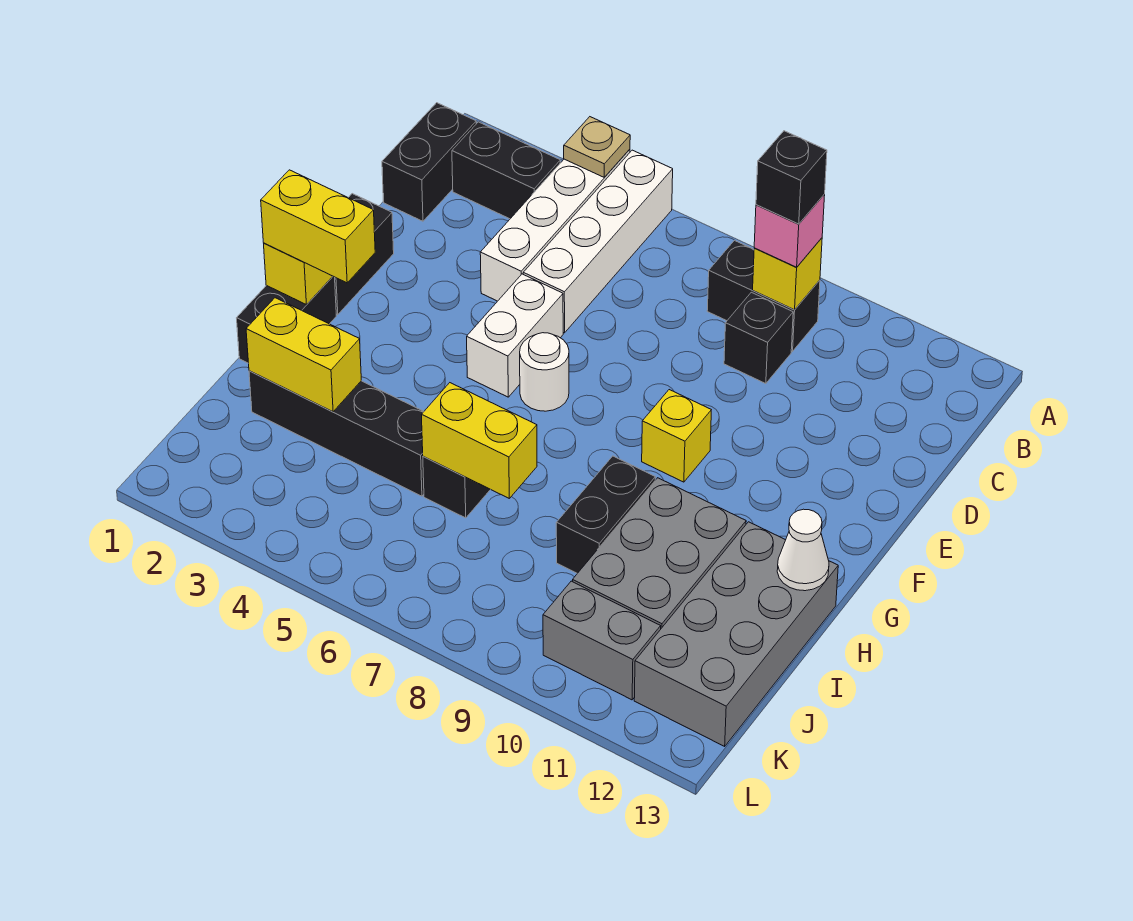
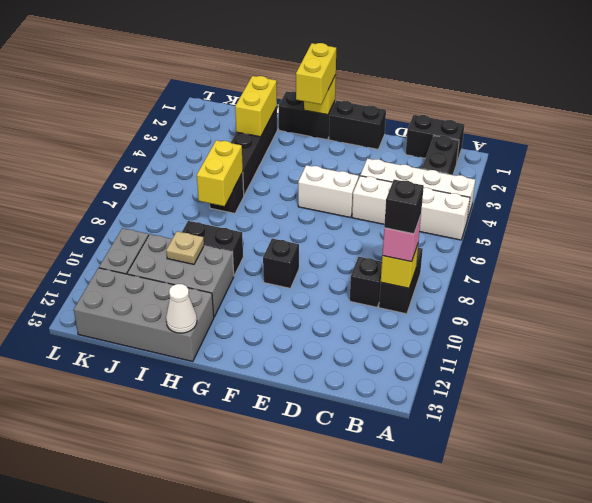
tan 1x1 plate [564,117,630,177] -> tan 1x1 plate moved to [166,231,204,264]
white 1x1 round brick [520,333,569,411] -> none
yellow 1x1 brick [642,390,711,482] -> black 1x1 brick [263,239,299,288]

